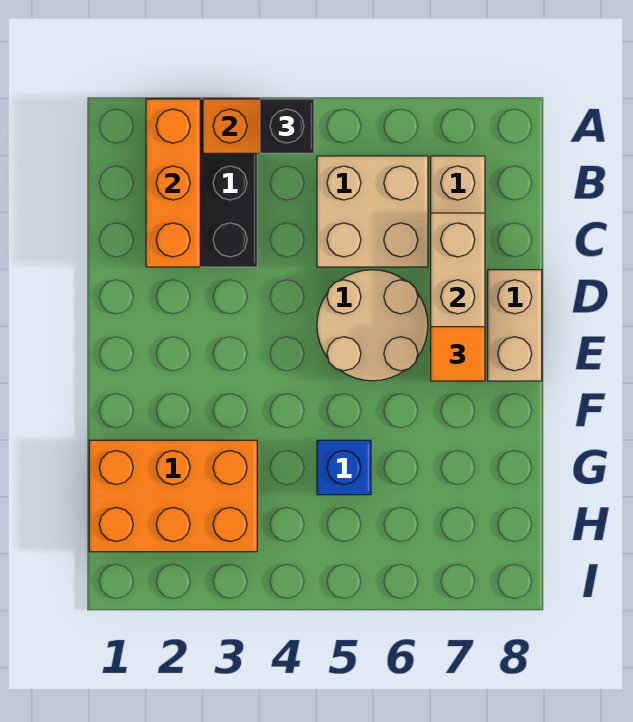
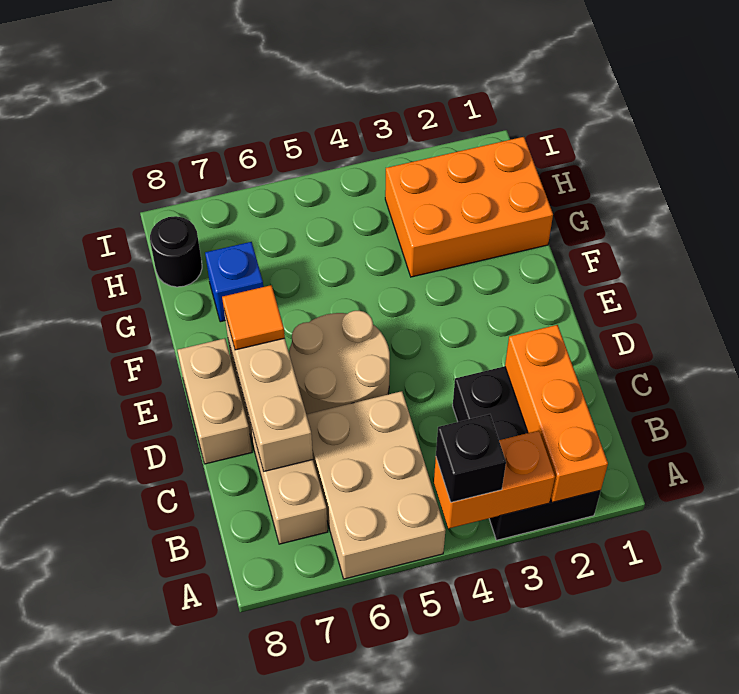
tan 2x2 brick [317,156,428,267] -> tan 2x3 brick [306,391,446,579]
blue 1x1 brick [317,440,371,495] -> blue 1x1 brick moved to [205,242,263,322]
none -> black 1x1 round brick [150,216,202,287]

